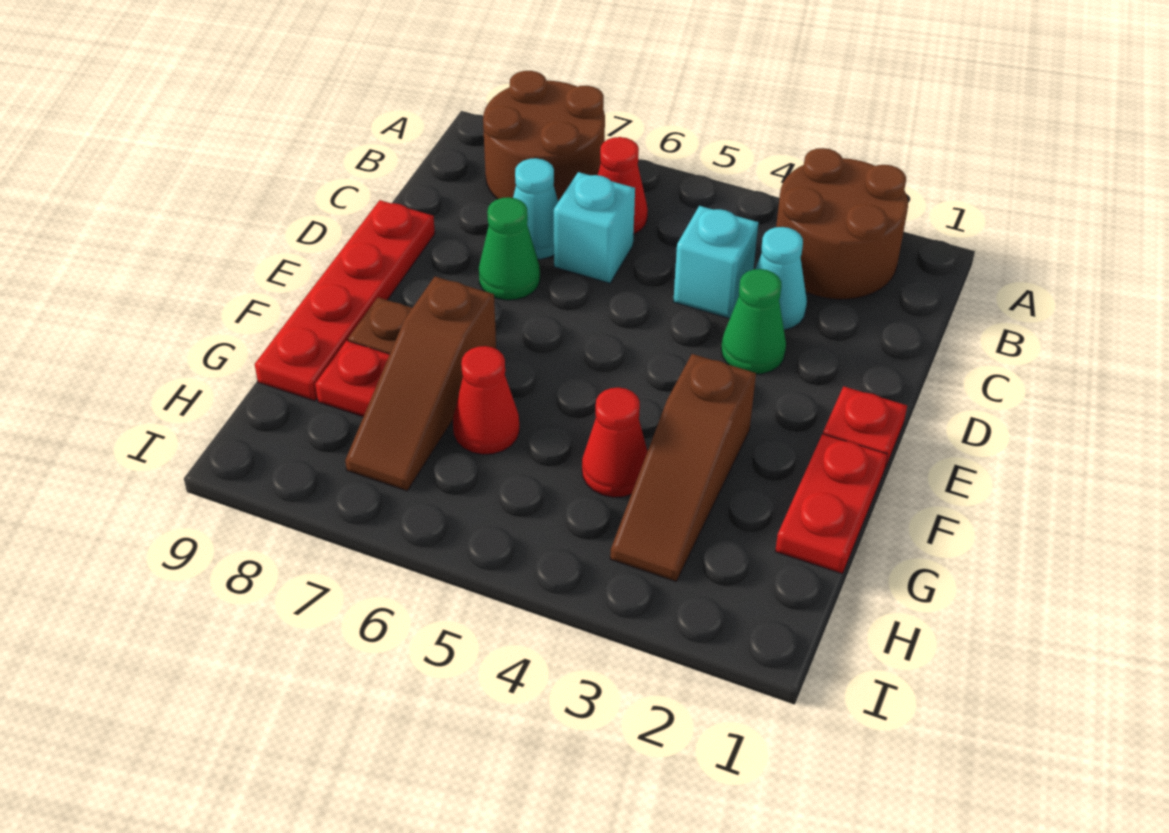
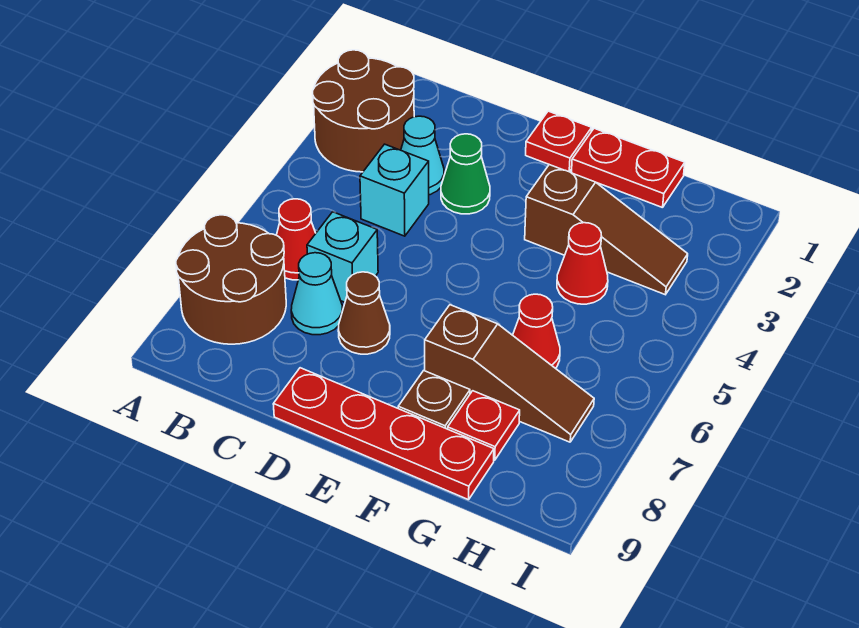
green 1x1 cone [479,197,540,300] -> brown 1x1 cone [338,272,390,354]

